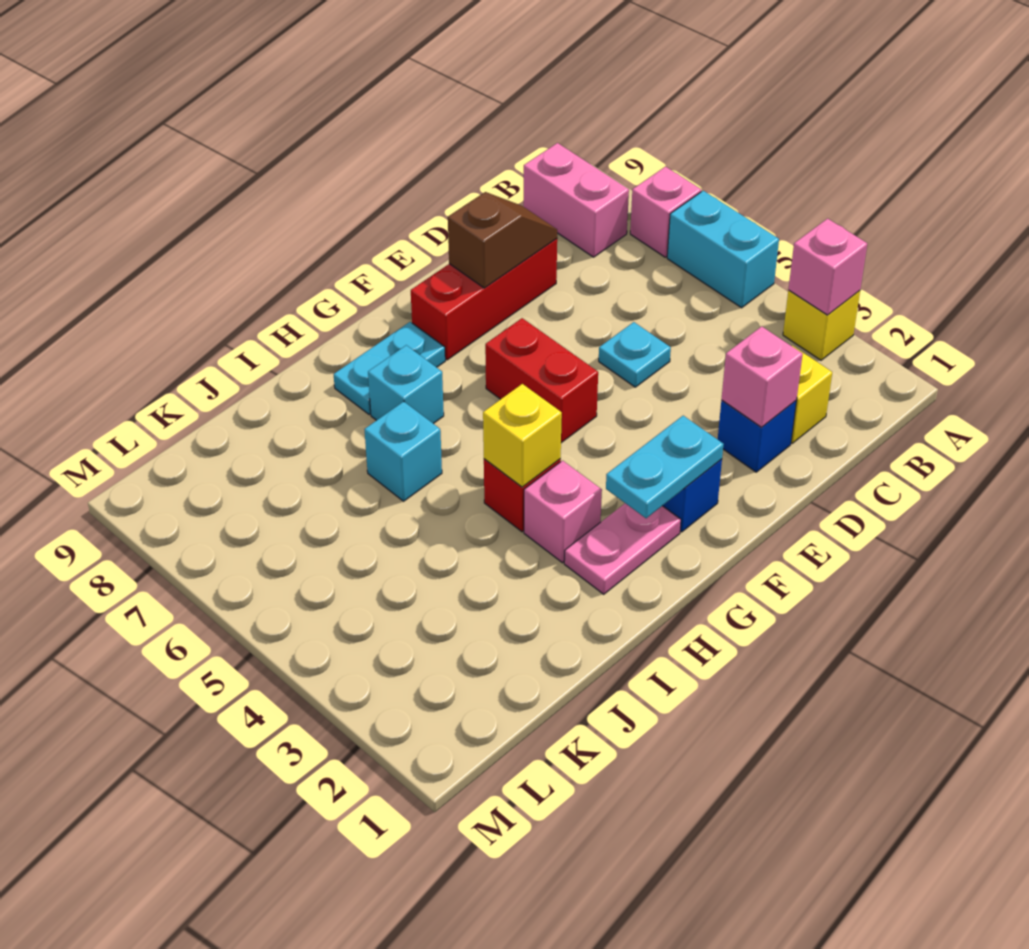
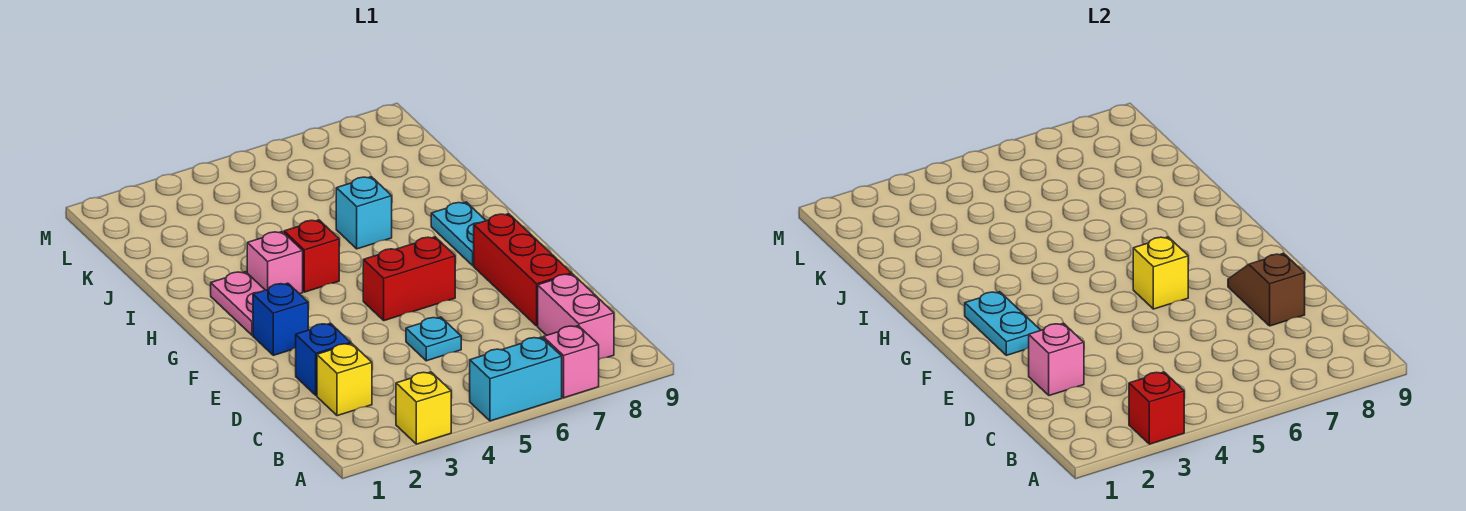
pink 1x1 brick [788,219,867,315] -> red 1x1 brick [1129,372,1184,444]
pink 1x2 brick [524,143,629,257] -> pink 1x2 brick turned to [538,274,614,359]
brown 1x2 slope [448,192,557,288] -> brown 1x2 slope turned to [1228,253,1305,326]
yellow 1x1 brick [483,384,562,487] -> yellow 1x1 brick moved to [1133,237,1188,309]
cyan 1x1 brick [368,345,444,424] -> none

